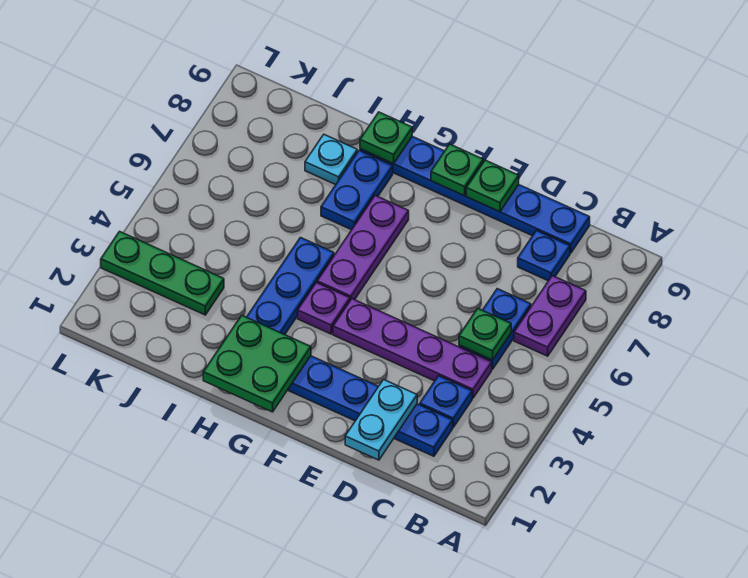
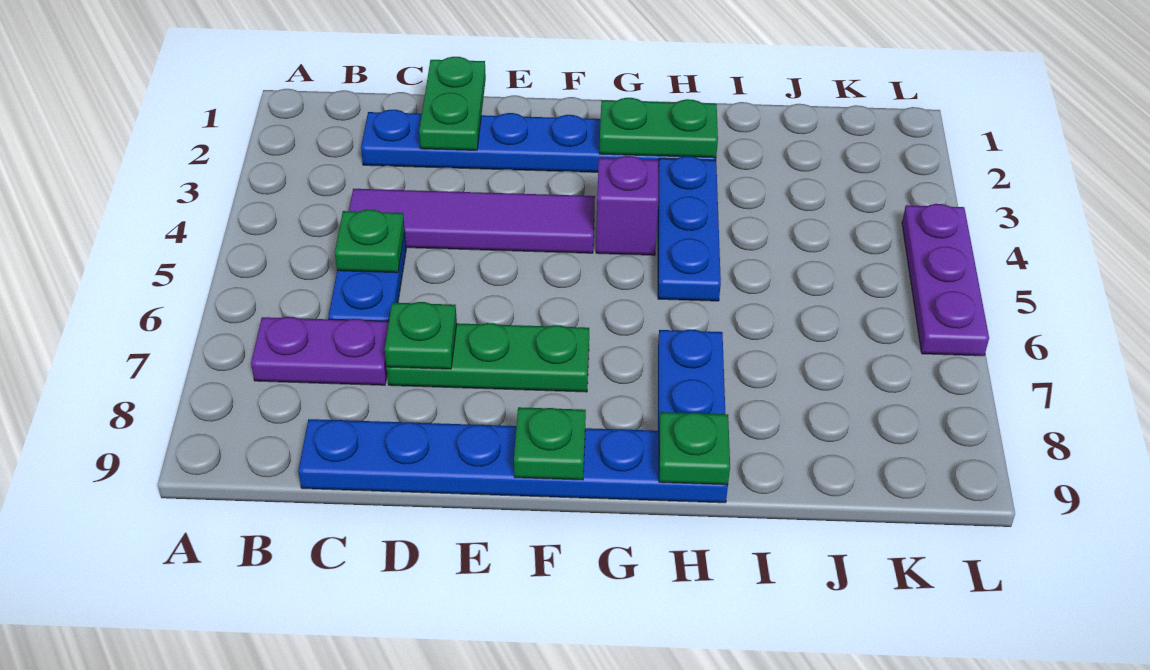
purple 1x2 plate [514,276,586,356] -> purple 1x2 plate turned to [251,317,389,385]
blue 1x1 plate [420,376,472,427] -> none
purple 1x4 plate [333,299,492,398] -> purple 1x4 tile [349,189,595,253]
blue 1x1 plate [518,231,570,281] -> none
cyan 1x2 plate [345,380,417,460] -> green 1x2 plate [419,57,486,150]
green 1x1 plate [466,160,519,212] -> green 1x1 plate moved to [385,302,457,369]
green 2x2 plate [203,316,311,412] -> green 1x2 plate [599,98,718,158]
purple 1x1 plate [298,283,350,334] -> purple 1x1 brick [596,156,658,255]
purple 1x3 plate [317,196,409,300] -> purple 1x3 plate moved to [902,204,989,356]
cyan 1x1 plate [305,135,357,185] -> none
green 1x3 plate [101,231,224,315] -> green 1x3 plate moved to [387,323,589,392]

